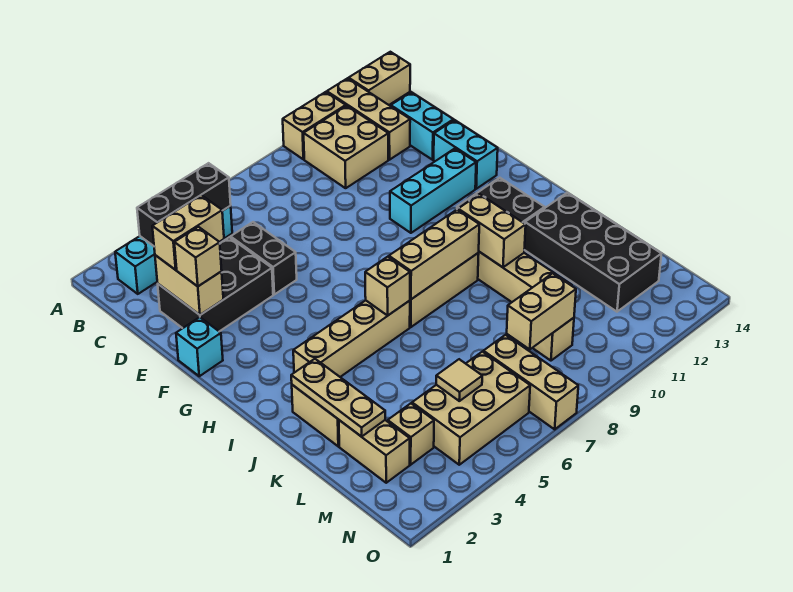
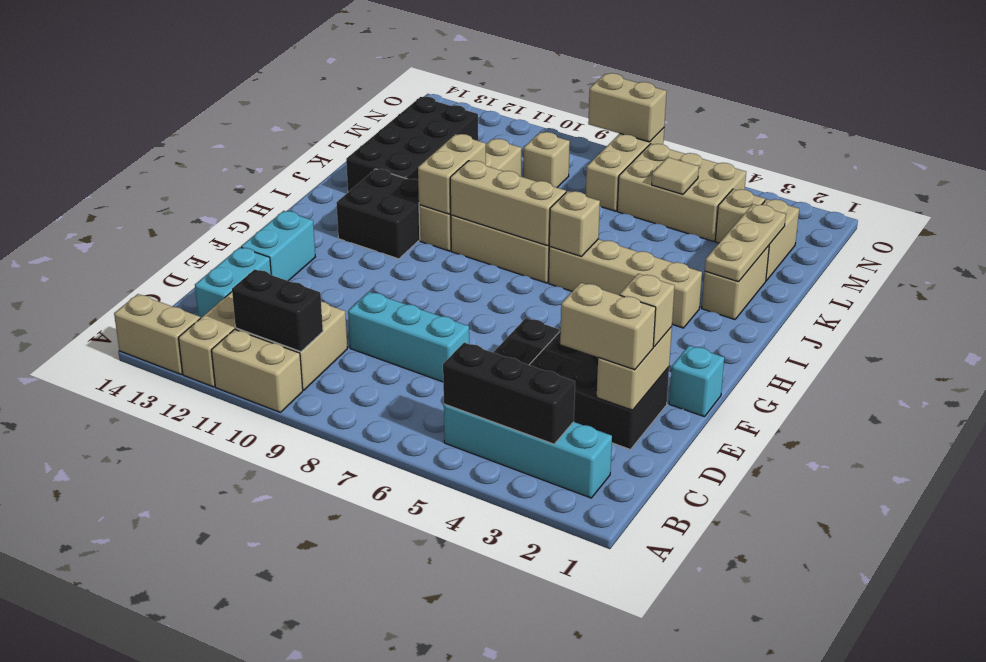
none -> black 1x2 brick [232,269,323,352]
cyan 1x3 brick [390,149,476,233] -> cyan 1x3 brick moved to [348,292,469,382]
tan 1x2 brick [507,273,576,349] -> tan 1x2 brick moved to [588,73,667,142]

